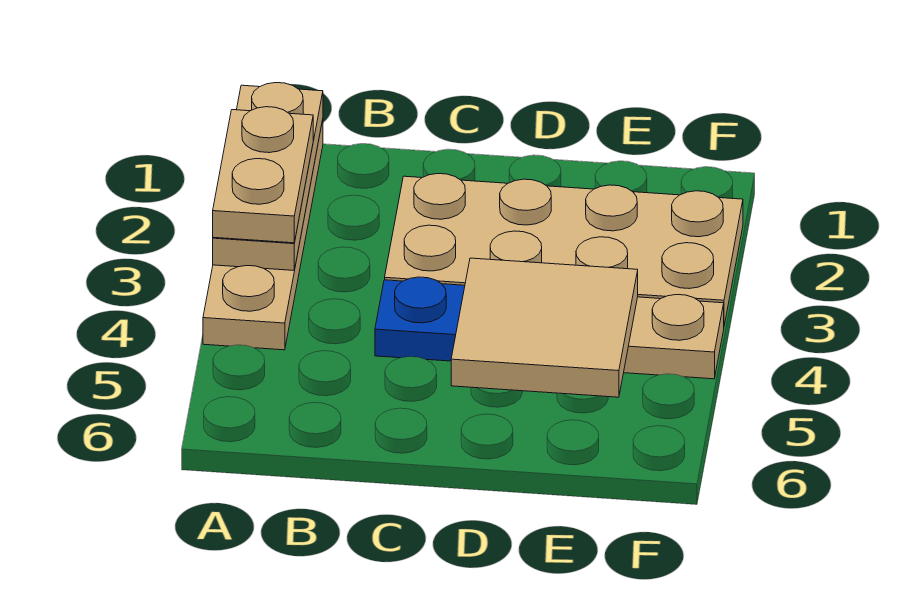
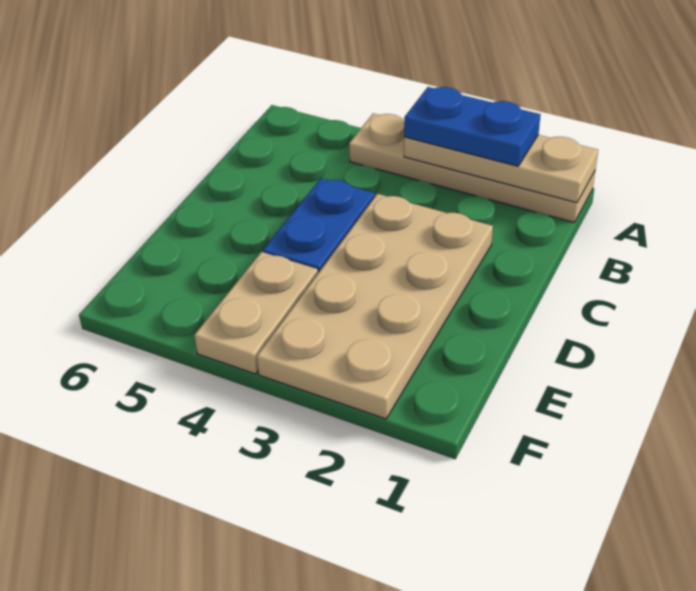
tan 1x2 plate [213,107,313,243] -> blue 1x2 plate [404,87,541,166]
tan 2x2 tile [451,258,638,397] -> none

